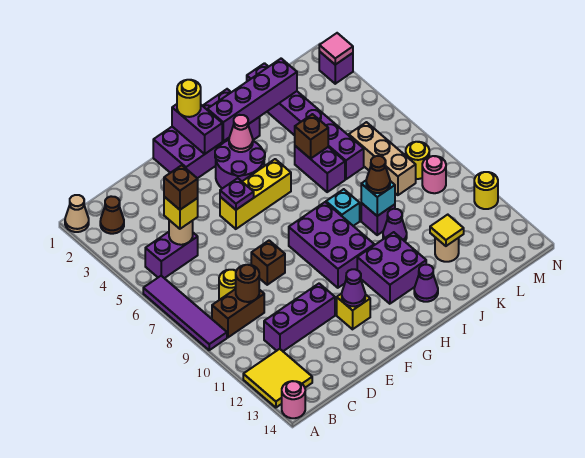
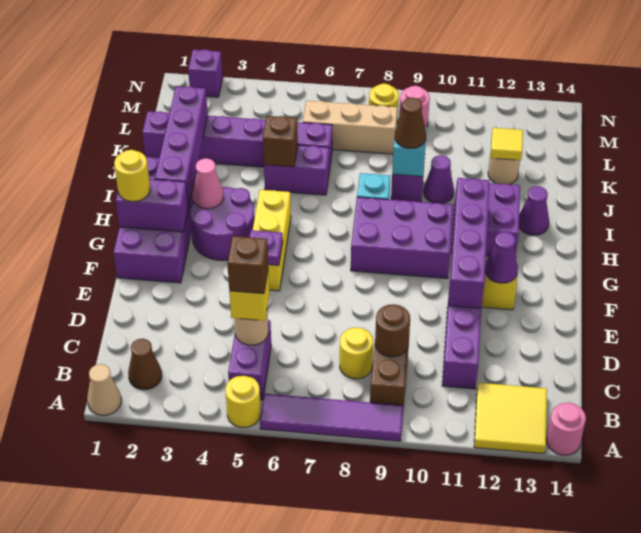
brown 1x1 brick [251,241,285,285] -> none
none -> purple 1x4 brick [448,178,490,308]
pink 1x1 tile [319,33,353,65] -> none
yellow 1x1 round brick [474,172,498,209] -> yellow 1x1 round brick moved to [226,375,261,428]

